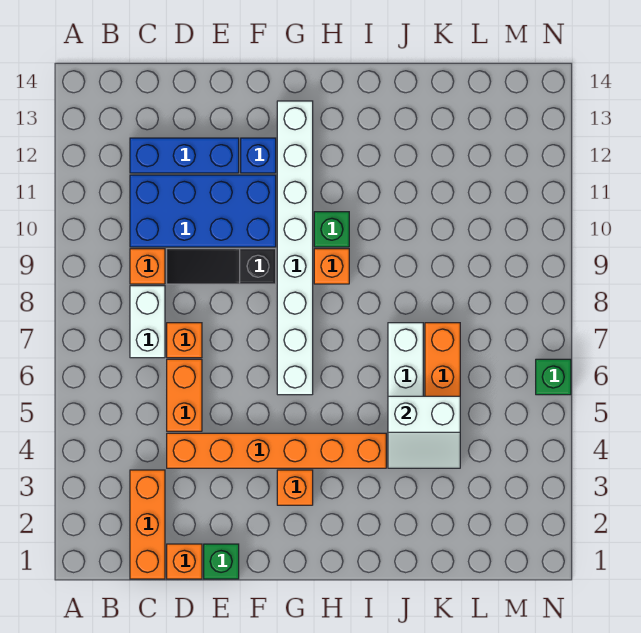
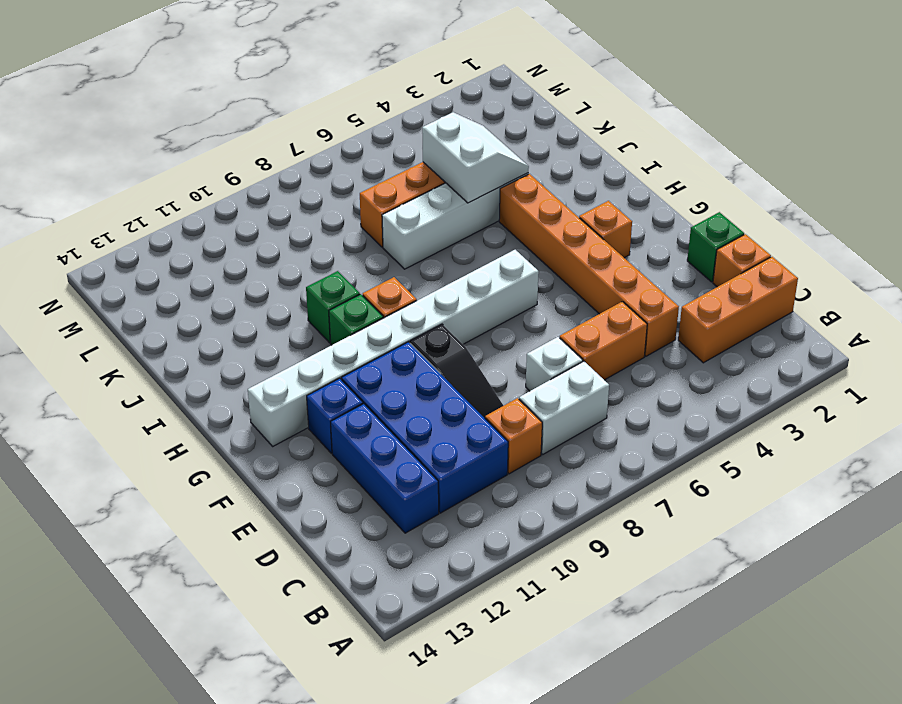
orange 1x1 brick [167,323,202,358] -> white 1x1 brick [526,337,583,391]
green 1x1 brick [536,359,571,395] -> green 1x1 brick moved to [306,271,360,343]

